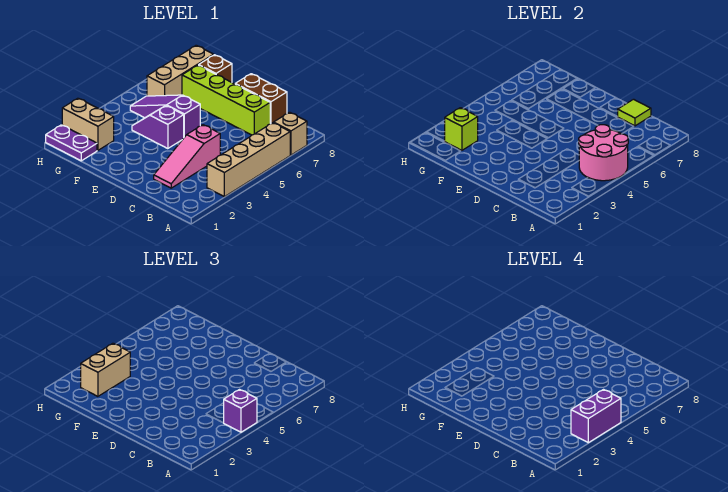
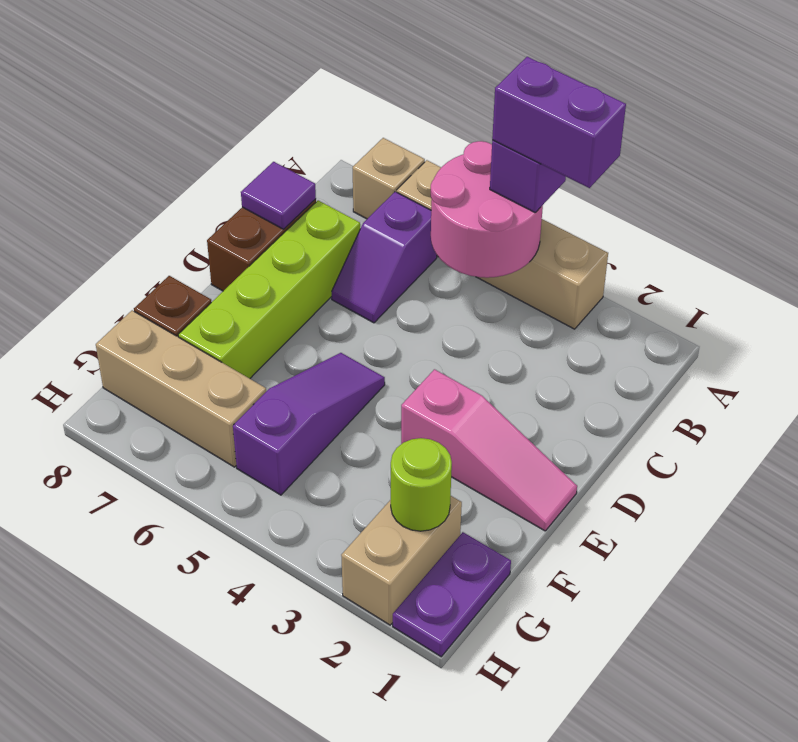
pink 1x3 slope [154,125,220,188] -> pink 1x3 slope moved to [401,369,577,531]
lime 1x1 tile [618,99,651,126] -> purple 1x1 tile [241,162,316,229]
purple 1x2 slope [132,106,184,149] -> purple 1x2 slope moved to [332,192,437,323]
purple 1x3 slope [130,95,200,137] -> purple 1x3 slope turned to [233,353,385,495]
lime 1x1 brick [445,108,478,150] -> lime 1x1 round brick [391,438,452,531]
tan 1x2 brick [81,343,130,396] -> none

